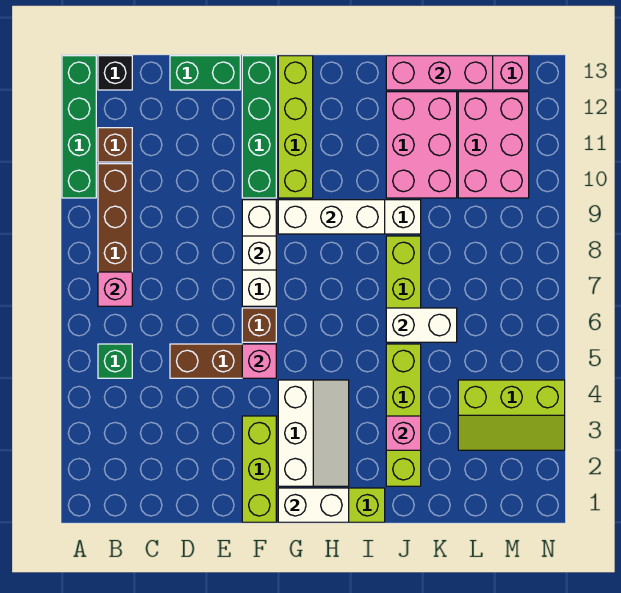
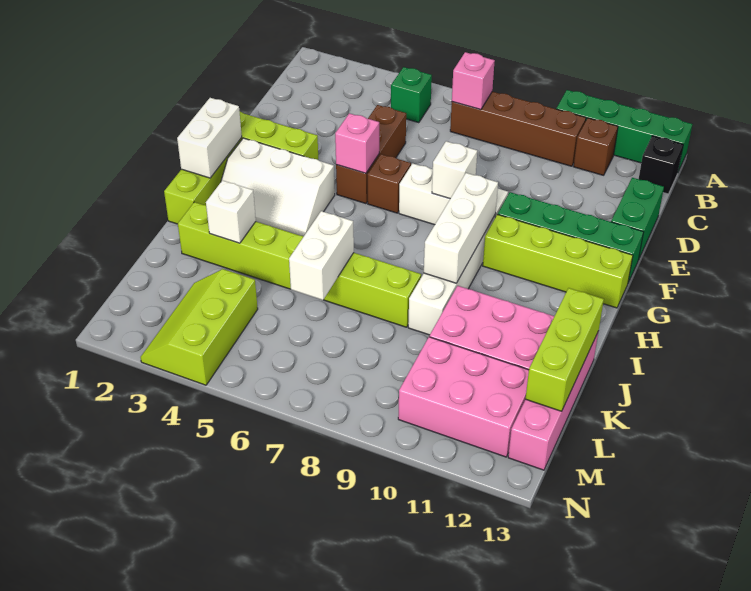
pink 1x1 brick [386,416,421,450] -> white 1x1 brick [206,181,256,243]
pink 1x3 brick [386,56,493,90] -> lime 1x3 brick [526,288,604,411]

